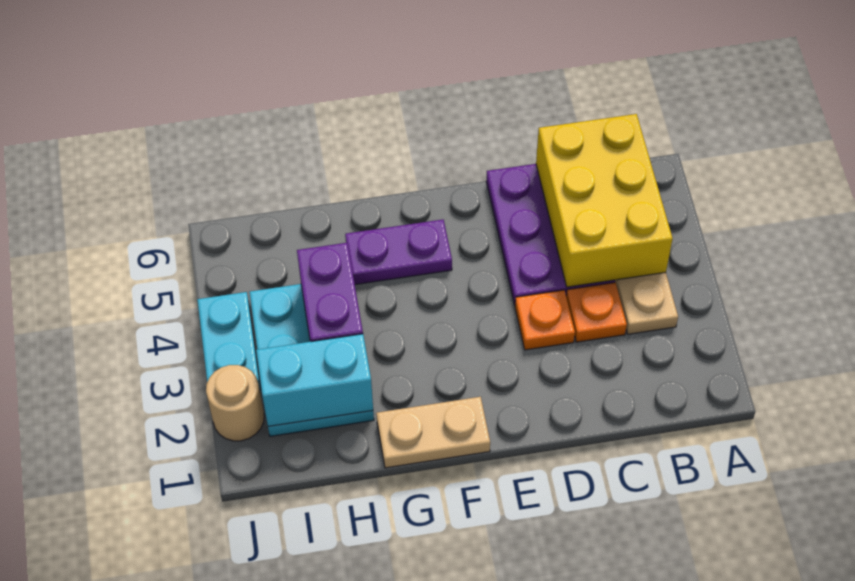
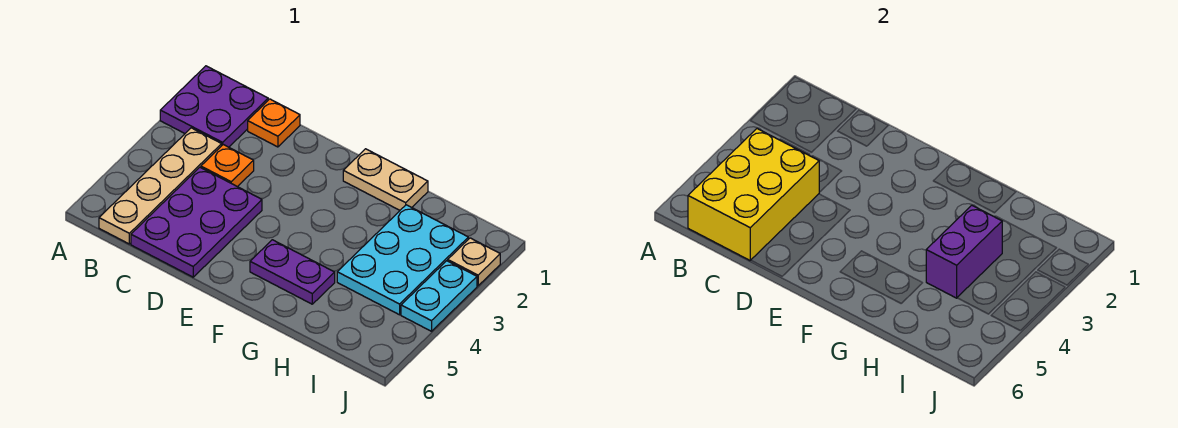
none -> purple 2x2 plate [160,66,268,147]
orange 1x1 plate [515,290,575,350] -> orange 1x1 plate moved to [248,99,300,147]
cyan 1x2 brick [256,334,373,427] -> none
tan 1x1 round brick [206,365,264,441] -> tan 1x1 plate [448,238,500,286]

